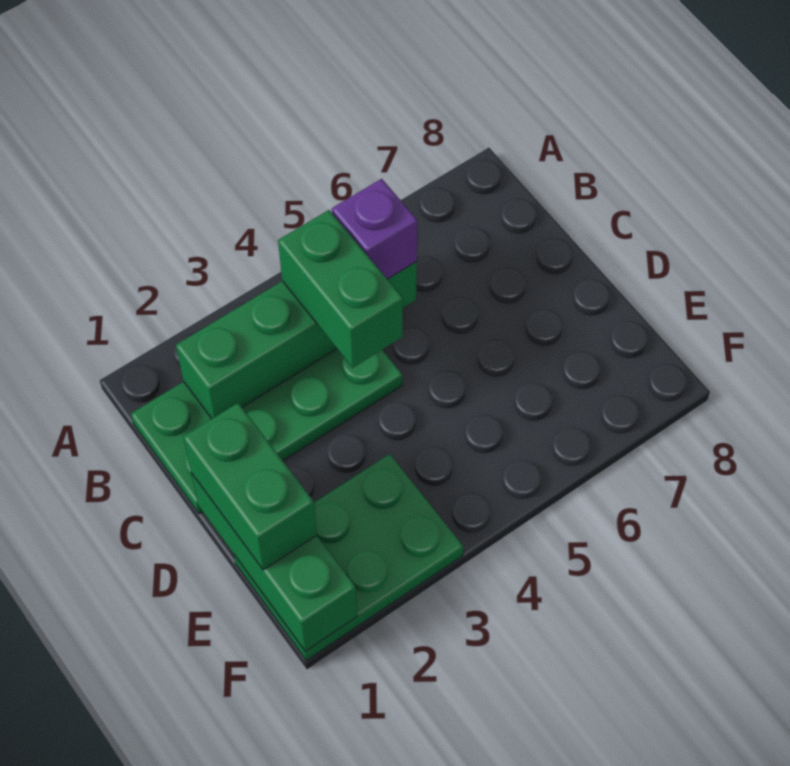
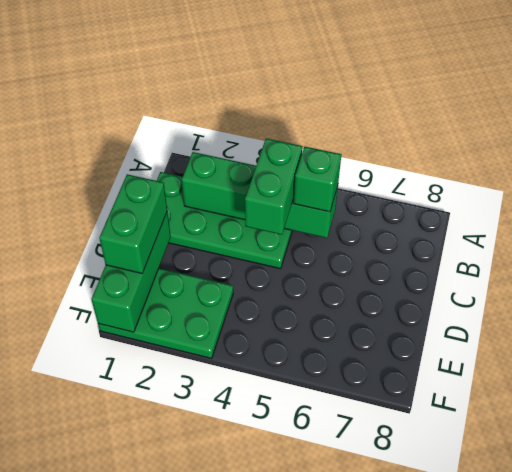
purple 1x1 brick [332,179,418,279] -> green 1x1 brick [294,147,341,212]

